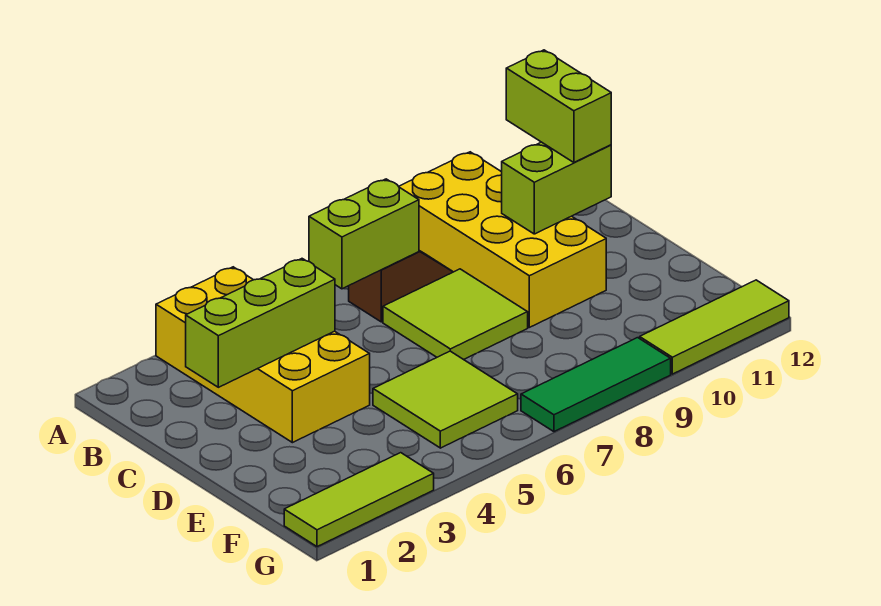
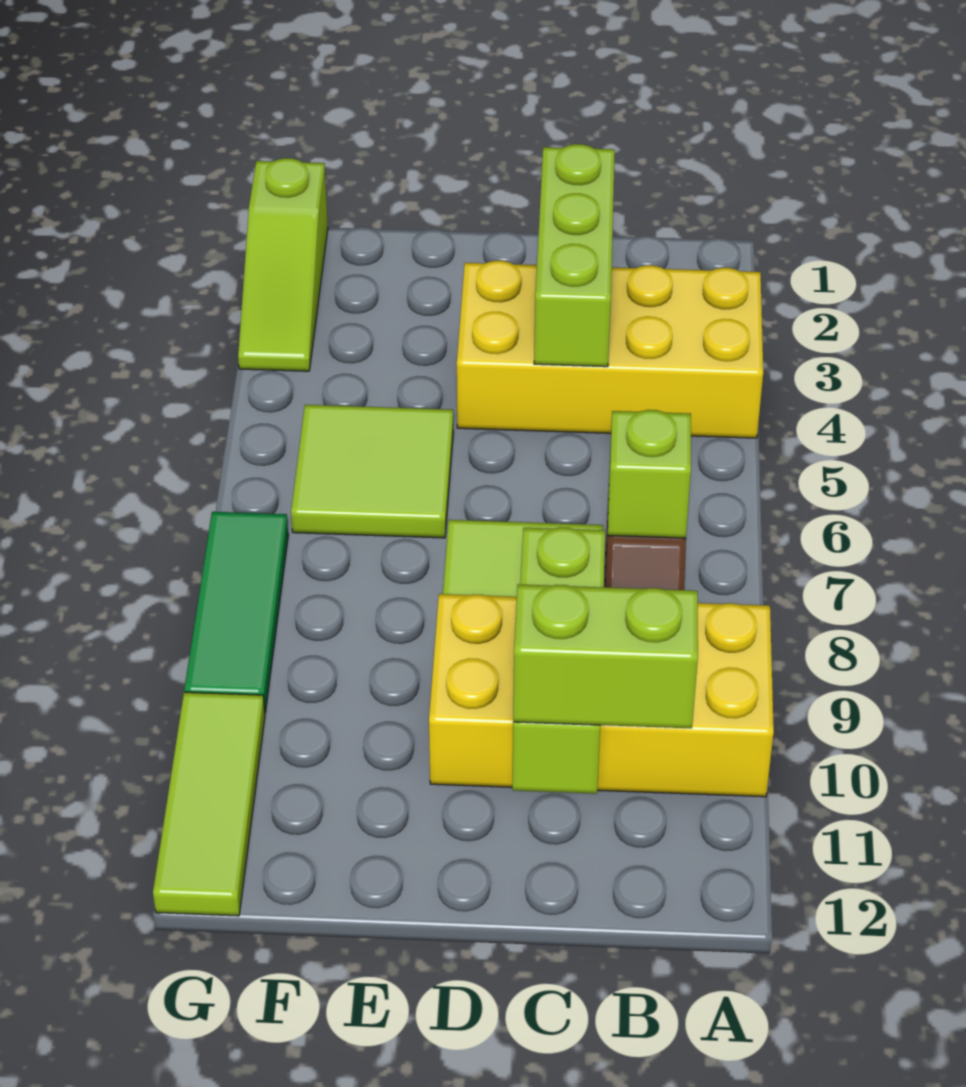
lime 1x2 brick [309,179,419,289] -> lime 1x1 brick [608,410,691,538]
lime 1x2 brick [502,142,611,234] -> lime 1x3 brick [512,527,605,794]
lime 1x3 tile [284,453,434,547] -> lime 1x3 slope [238,158,328,371]

